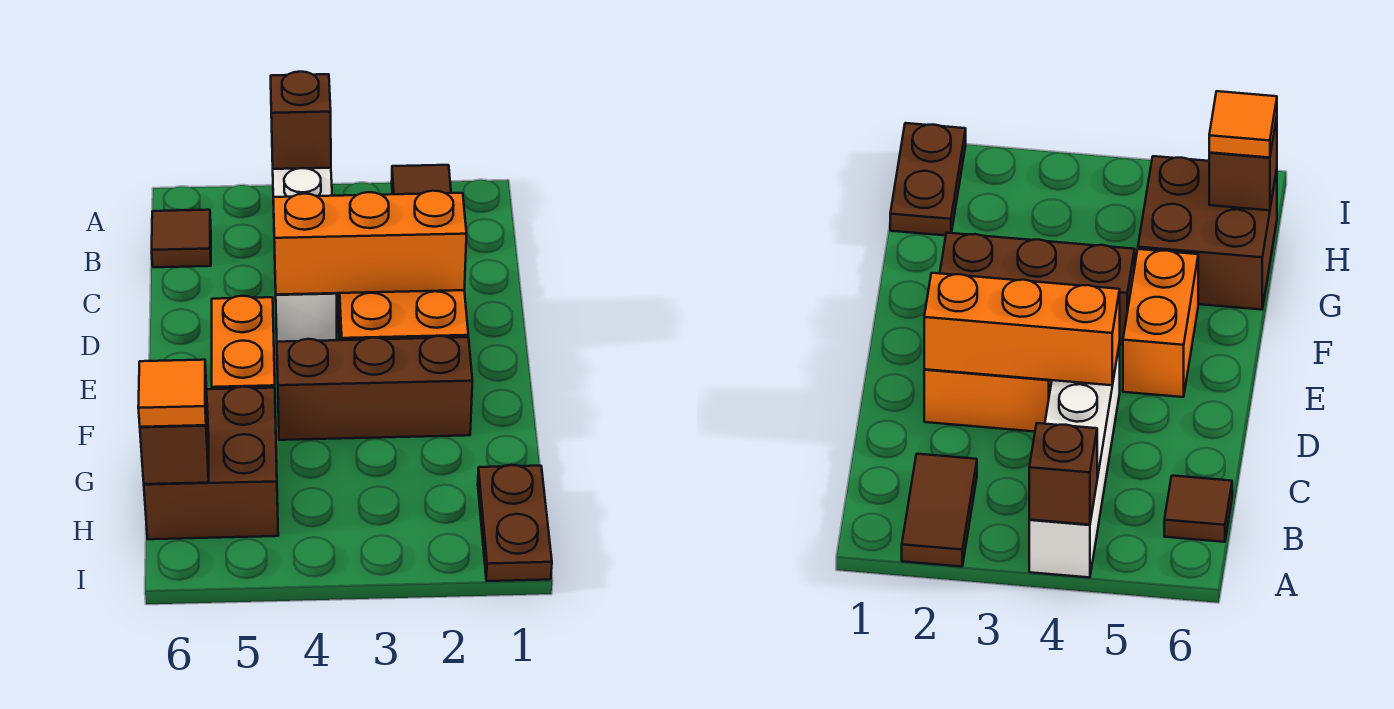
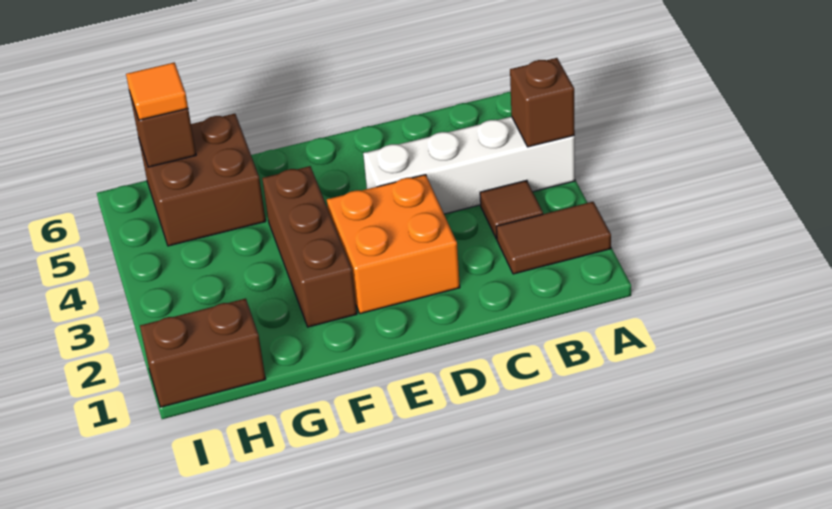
brown 1x1 tile [152,210,211,267] -> brown 1x1 tile moved to [480,180,543,239]
orange 1x3 brick [273,191,467,295] -> none
orange 1x2 brick [212,296,275,389] -> none
brown 1x2 plate [478,465,552,581] -> brown 1x2 brick [140,299,266,407]

